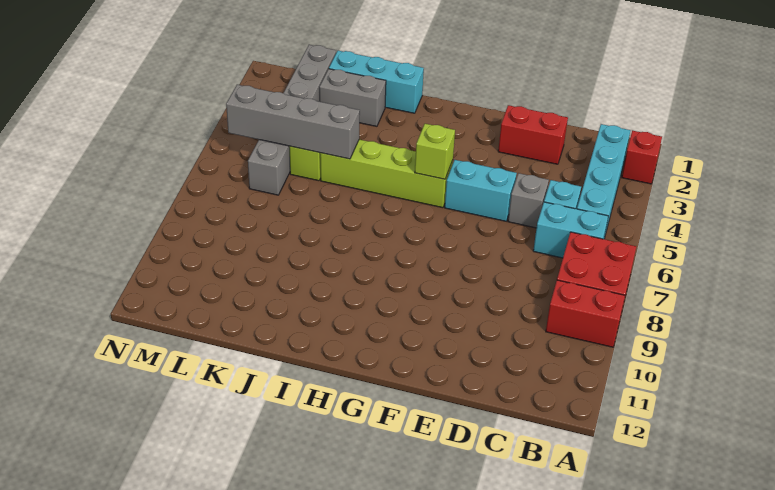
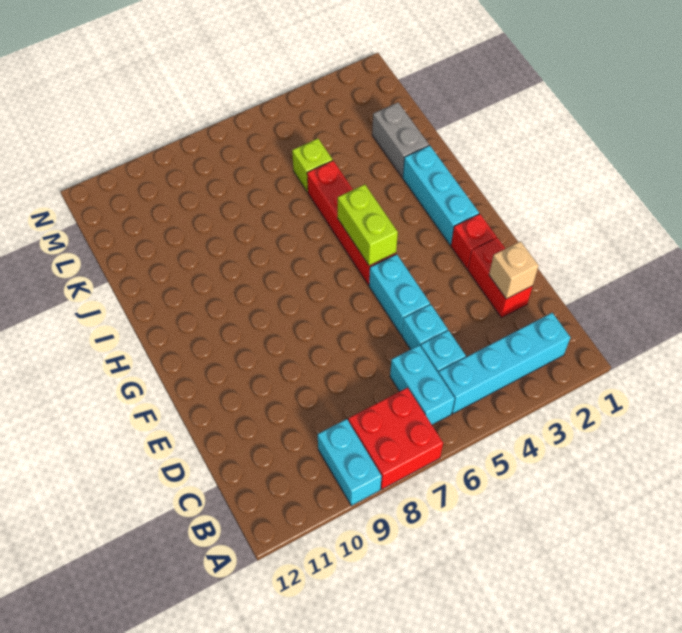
red 1x1 brick [622,130,662,184] -> red 1x1 brick moved to [451,214,496,269]
red 1x2 brick [546,280,625,347] -> cyan 1x2 brick [318,419,382,506]
none -> tan 1x1 brick [489,241,539,299]
grey 1x1 brick [508,173,549,228] -> cyan 1x1 brick [402,304,448,349]
lime 1x4 brick [320,140,453,208] -> red 1x4 brick [307,161,396,285]
lime 1x1 brick [415,124,455,179] -> lime 1x2 brick [338,184,398,266]
cyan 1x3 brick [329,51,424,113] -> cyan 1x3 brick moved to [403,145,479,245]
grey 1x4 brick [226,85,360,159] -> none
grey 1x6 brick [248,45,336,195] -> none

